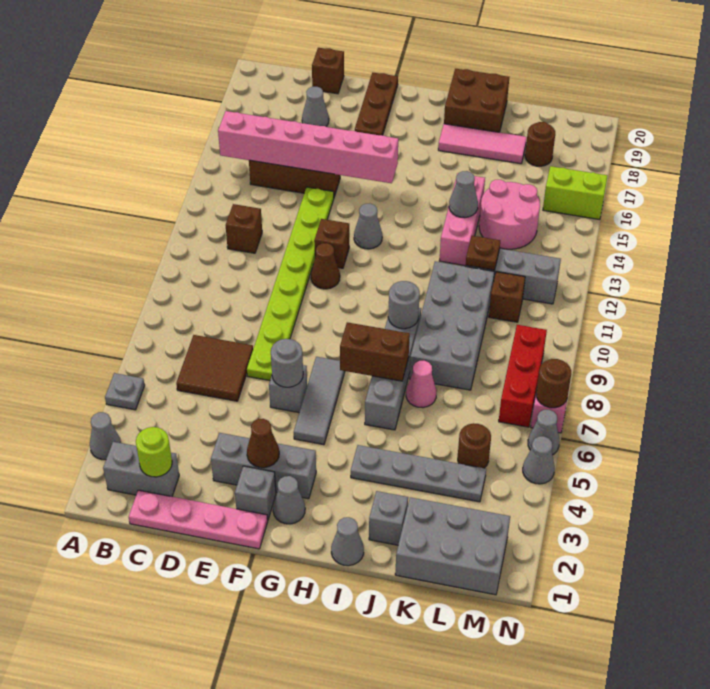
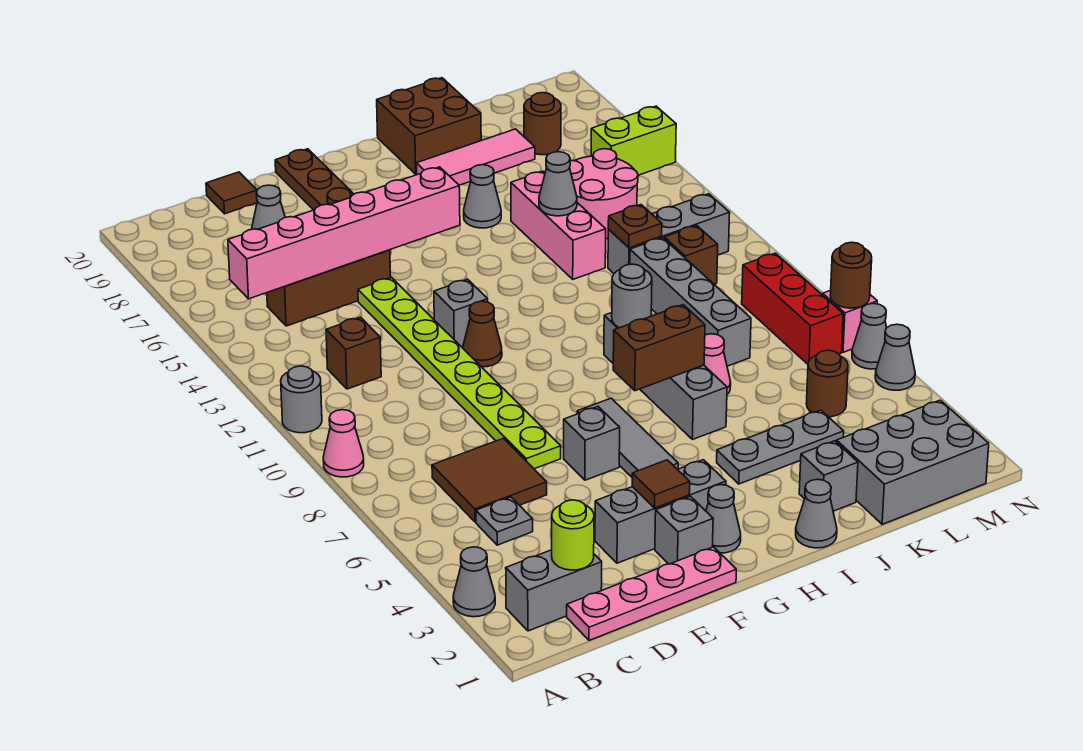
grey 1x1 plate [105,373,145,410] -> grey 1x1 plate moved to [476,497,533,545]
none -> pink 1x1 cone [323,410,364,477]
brown 1x1 brick [312,48,344,94] -> brown 1x1 tile [206,172,257,214]
brown 1x1 cone [247,419,279,468] -> brown 1x1 tile [632,460,690,508]
grey 1x1 round brick [271,339,303,387] -> grey 1x1 round brick moved to [281,366,322,433]
brown 1x1 brick [314,219,349,268] -> grey 1x1 brick [434,279,488,347]
grey 1x1 cone [354,204,382,249] -> grey 1x1 cone moved to [464,165,501,228]
grey 1x4 plate [351,445,486,502] -> grey 1x3 plate [717,410,844,484]
grey 2x4 brick [410,261,494,390] -> grey 1x4 brick [630,238,751,366]

